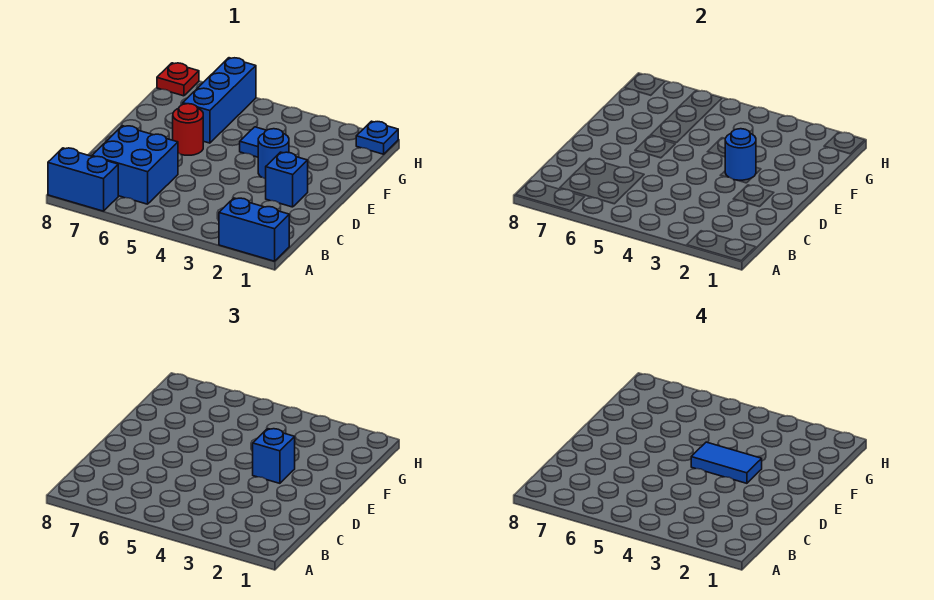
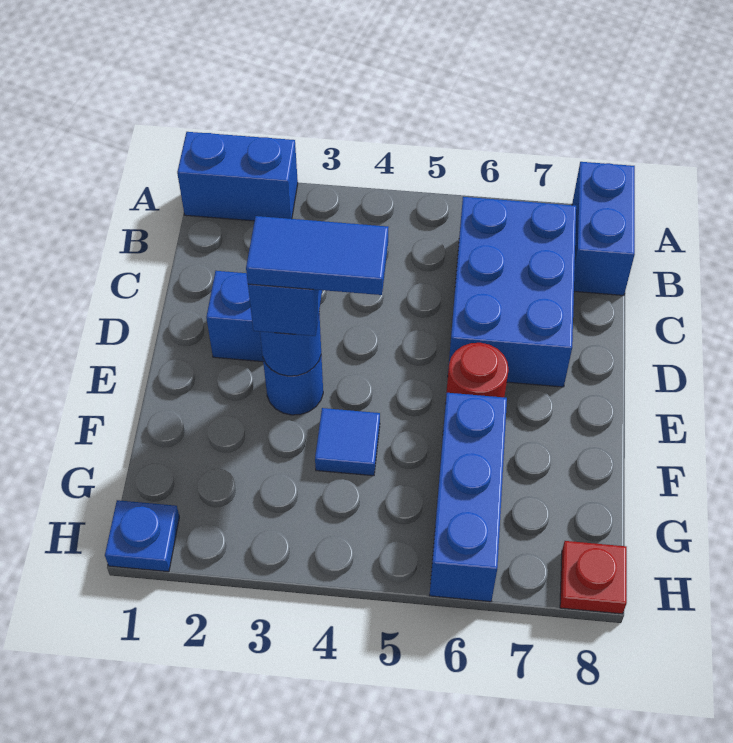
blue 1x2 brick [48,148,118,211] -> blue 1x2 brick turned to [572,162,635,295]
blue 2x2 brick [92,126,178,204] -> blue 2x3 brick [448,197,576,387]

